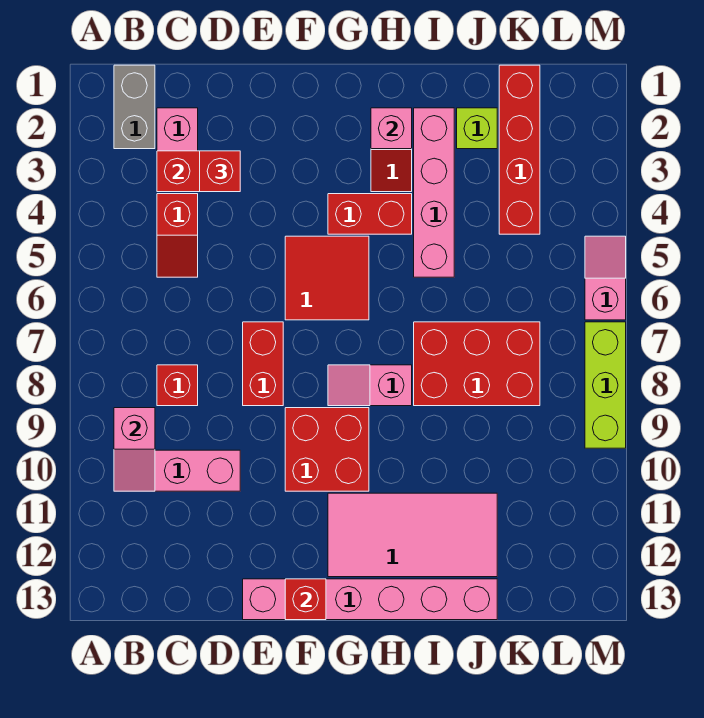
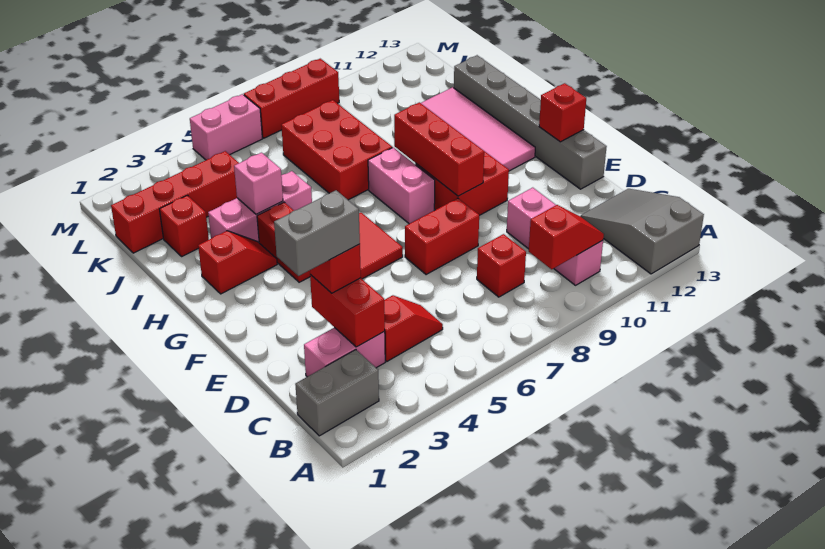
none -> grey 2x3 slope [580,189,704,274]
pink 1x2 slope [114,408,155,491] -> red 1x2 slope [529,205,604,269]
none -> grey 1x2 brick [274,190,360,276]
pink 1x6 brick [243,579,497,620] -> grey 1x6 brick [454,55,607,189]
none -> red 1x3 brick [394,102,484,196]
pink 1x2 slope [328,365,412,406] -> pink 1x2 brick [368,148,435,224]
pink 1x1 brick [371,108,412,149] -> pink 1x1 brick moved to [234,153,283,214]
pink 1x4 brick [414,108,454,277] -> pink 1x3 brick [208,171,312,242]
lime 1x1 brick [457,108,497,149] -> red 1x1 brick [160,195,209,256]
pink 1x2 slope [585,236,626,320] -> pink 1x2 brick [190,94,262,160]
lime 1x3 brick [585,322,626,448] -> red 1x3 brick [244,59,339,138]

